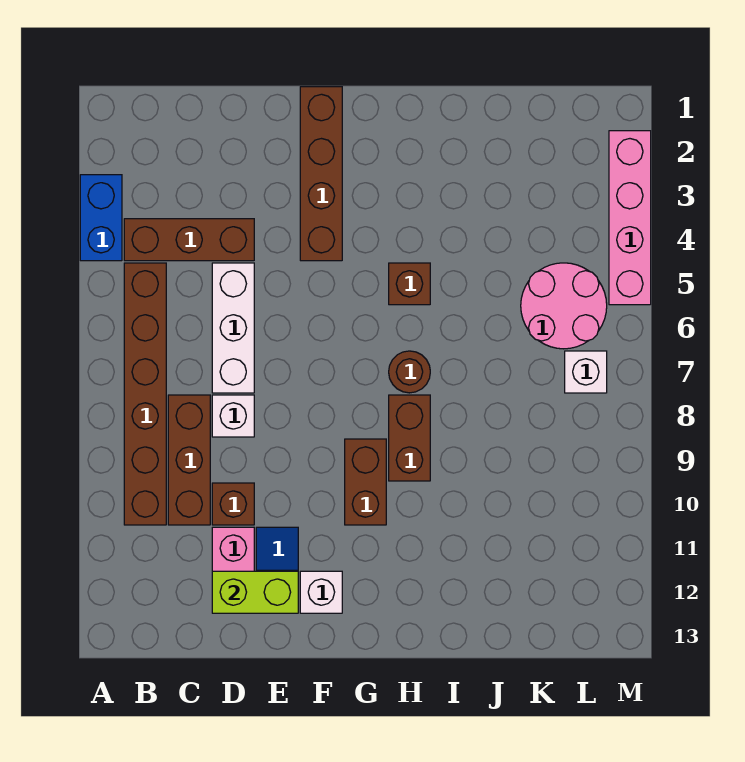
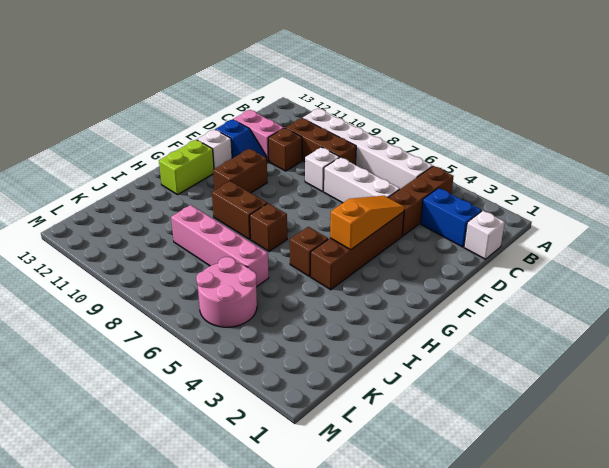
blue 1x2 brick [80,175,122,261] -> blue 1x2 brick moved to [421,188,482,247]
brown 1x6 brick [124,263,166,525] -> white 1x6 brick [302,109,432,189]
lime 1x2 brick [212,571,298,613] -> lime 1x2 brick moved to [159,140,214,195]
none -> orange 1x3 slope [330,196,404,250]
brown 1x4 brick [300,87,342,261] -> brown 1x4 brick turned to [311,212,404,290]
brown 1x2 brick [345,439,386,525] -> brown 1x2 brick turned to [213,149,267,193]
brown 1x1 round brick [389,351,430,393] -> brown 1x1 brick [250,203,287,251]
white 1x1 brick [565,351,607,393] -> white 1x1 brick moved to [464,211,505,259]
pink 1x4 brick [609,131,651,305] -> pink 1x4 brick moved to [171,205,269,287]

